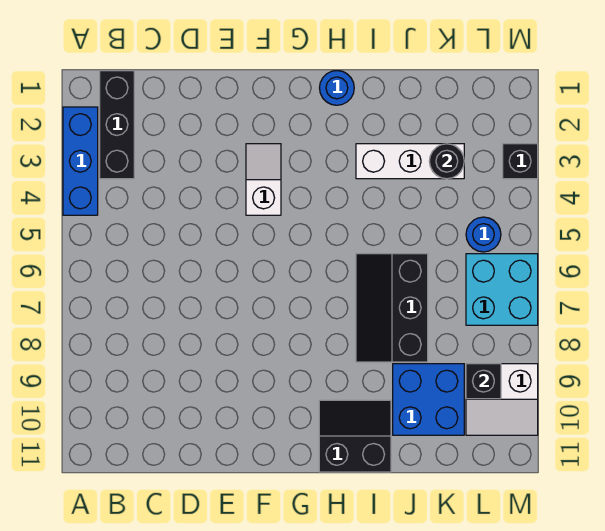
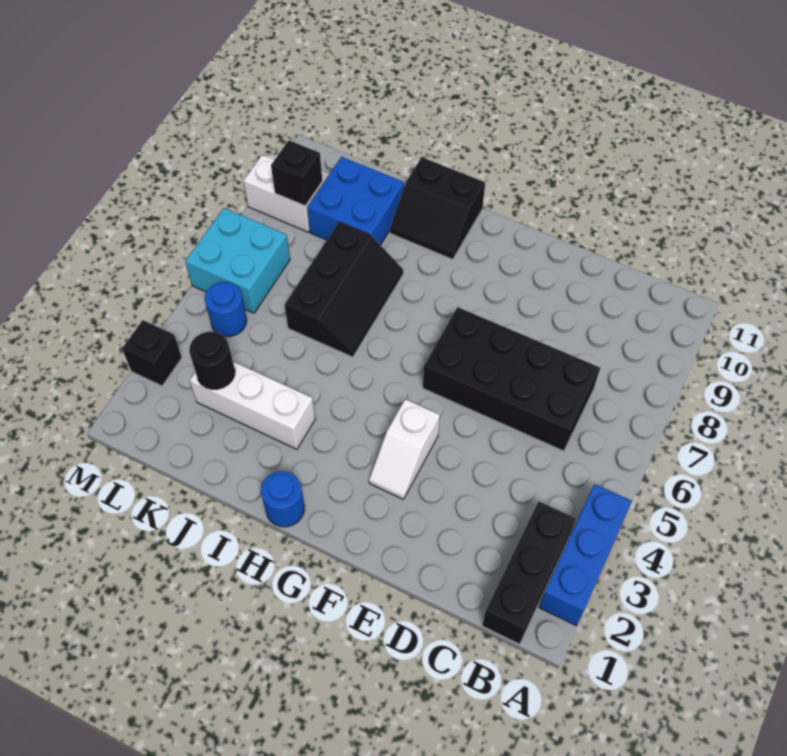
none -> black 2x4 brick [423,307,600,451]

